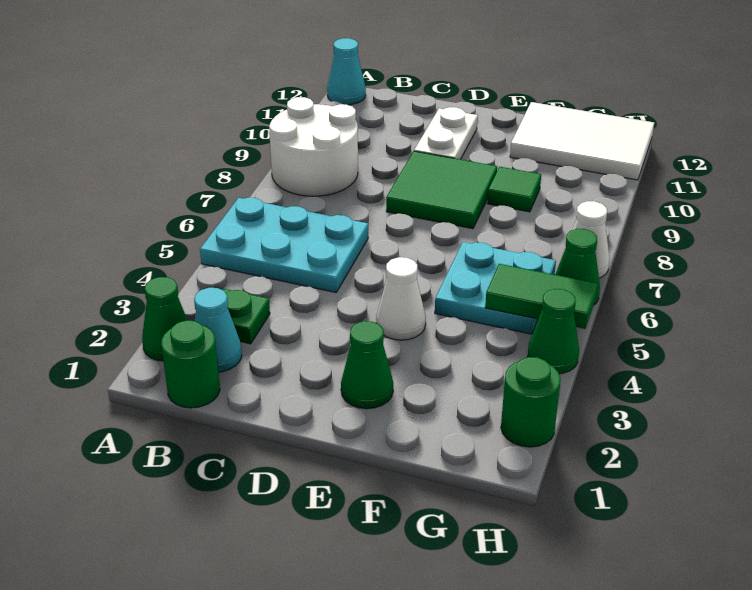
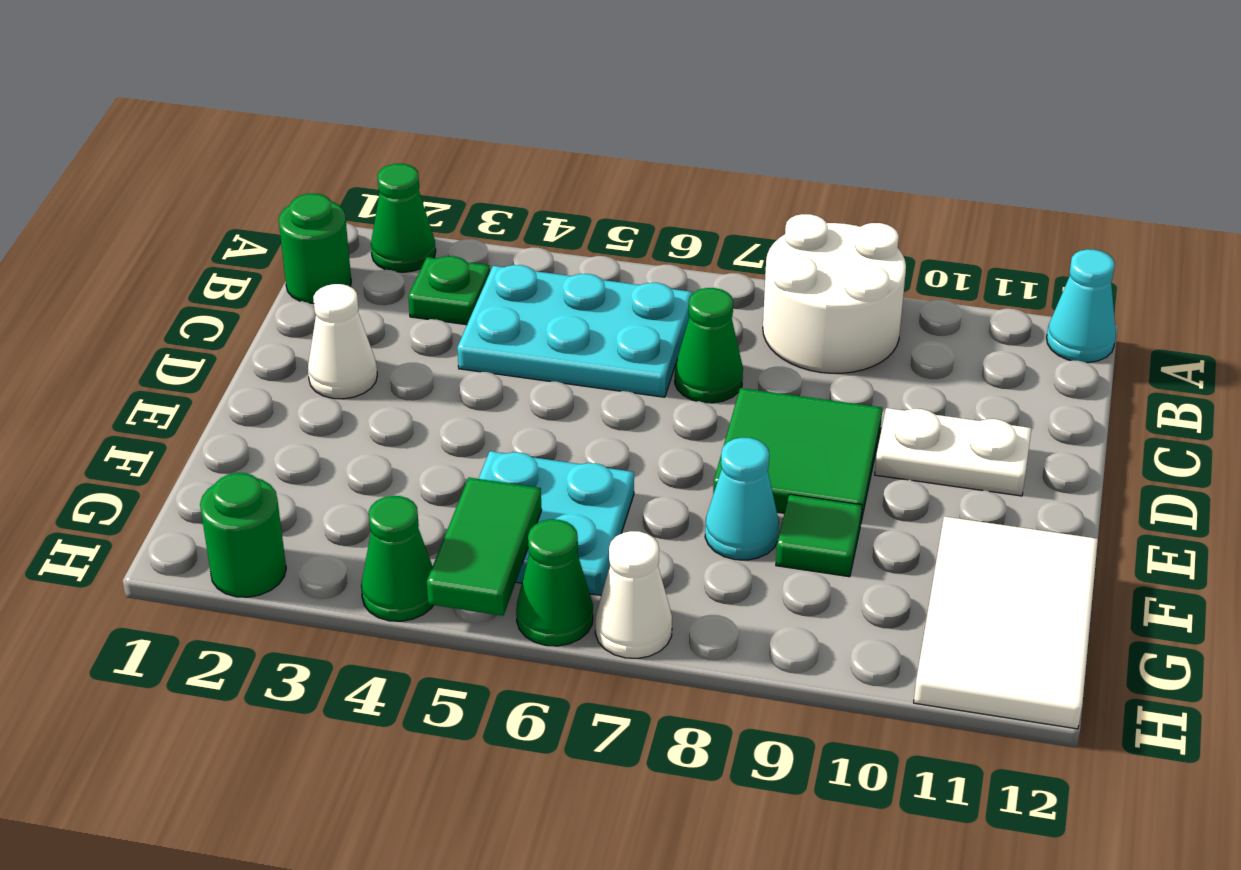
cyan 2x3 plate [200,198,368,293] -> cyan 2x3 plate turned to [457,265,692,397]
cyan 1x1 cone [194,288,242,372] -> cyan 1x1 cone moved to [705,438,779,560]
green 1x1 cone [341,321,393,409] -> green 1x1 cone moved to [675,288,743,403]
white 1x1 cone [376,257,426,340] -> white 1x1 cone moved to [308,284,377,399]

